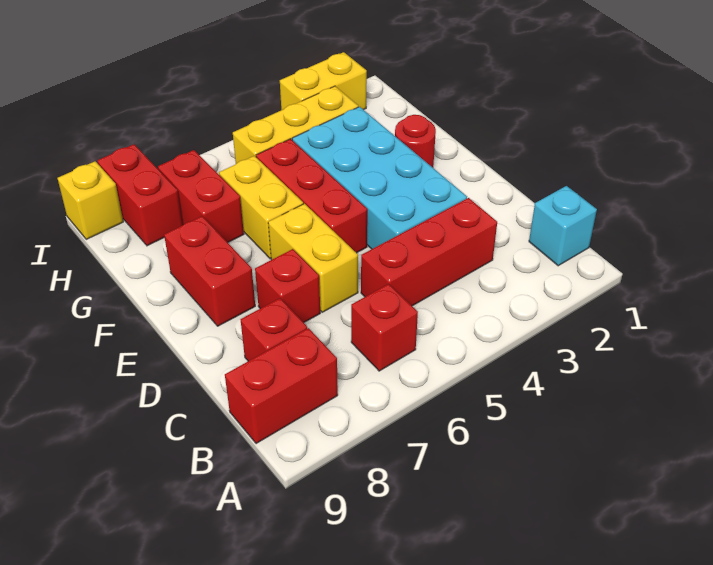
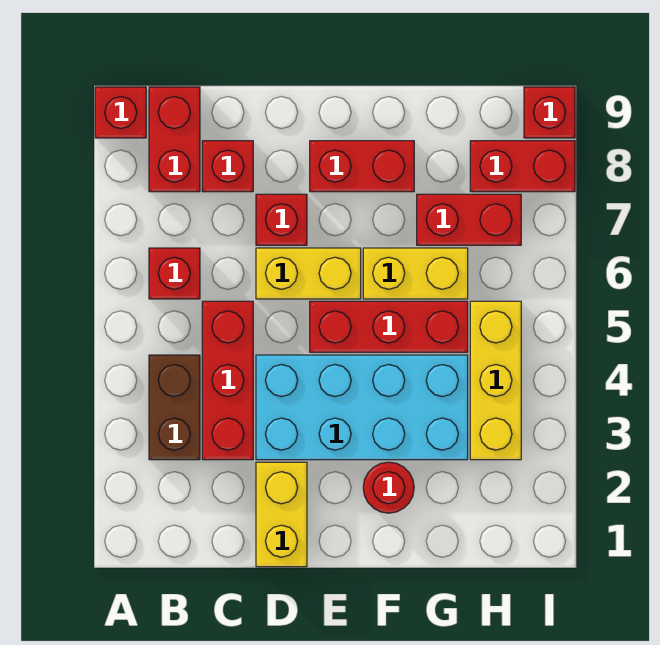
none -> red 1x1 brick [95,87,146,138]
cyan 1x1 brick [529,186,597,266] -> none
none -> brown 1x2 brick [149,355,200,460]
yellow 1x2 brick [280,52,367,110] -> yellow 1x2 brick moved to [256,462,307,567]
yellow 1x1 brick [57,161,123,239] -> red 1x1 brick [524,87,575,138]

